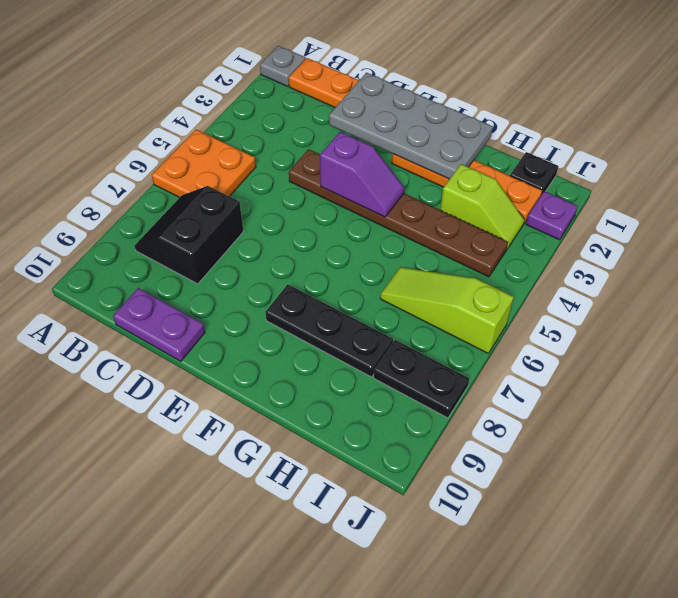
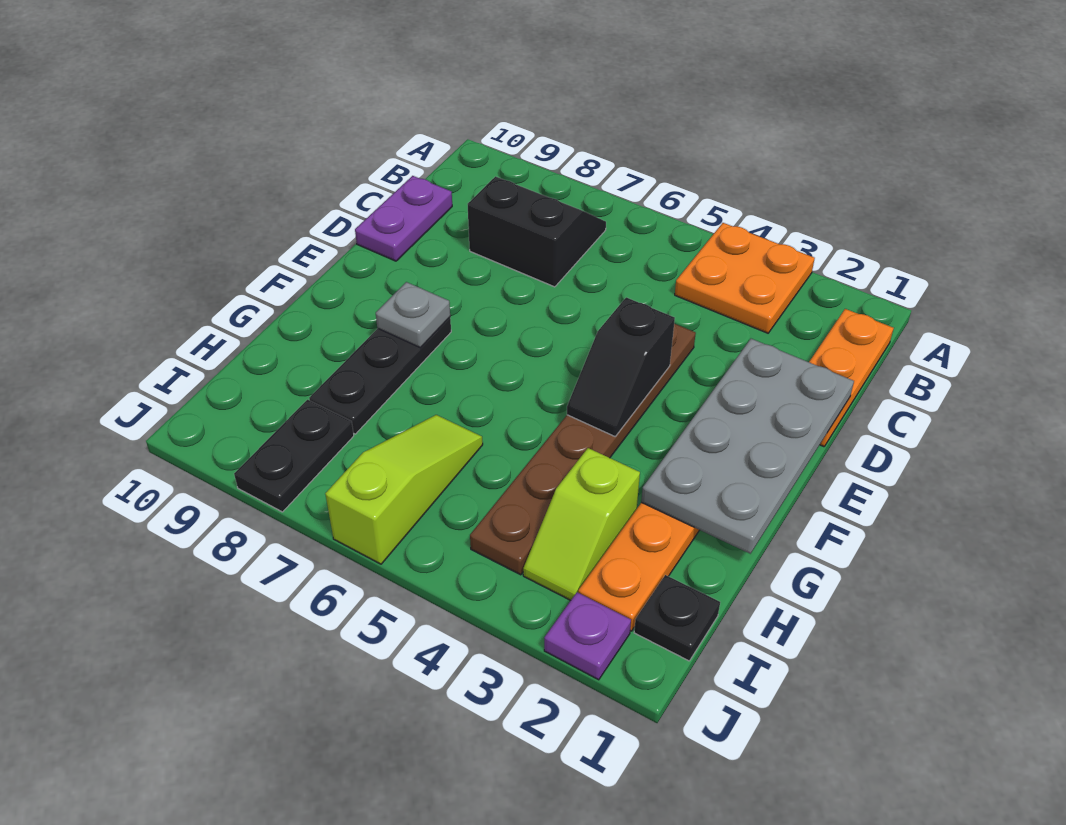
grey 1x1 plate [260,46,306,87] -> grey 1x1 plate moved to [376,282,450,348]
orange 2x2 plate [152,129,256,198] -> orange 2x2 plate moved to [675,223,815,333]
purple 1x2 slope [320,132,404,217] -> black 1x2 slope [567,297,675,437]

